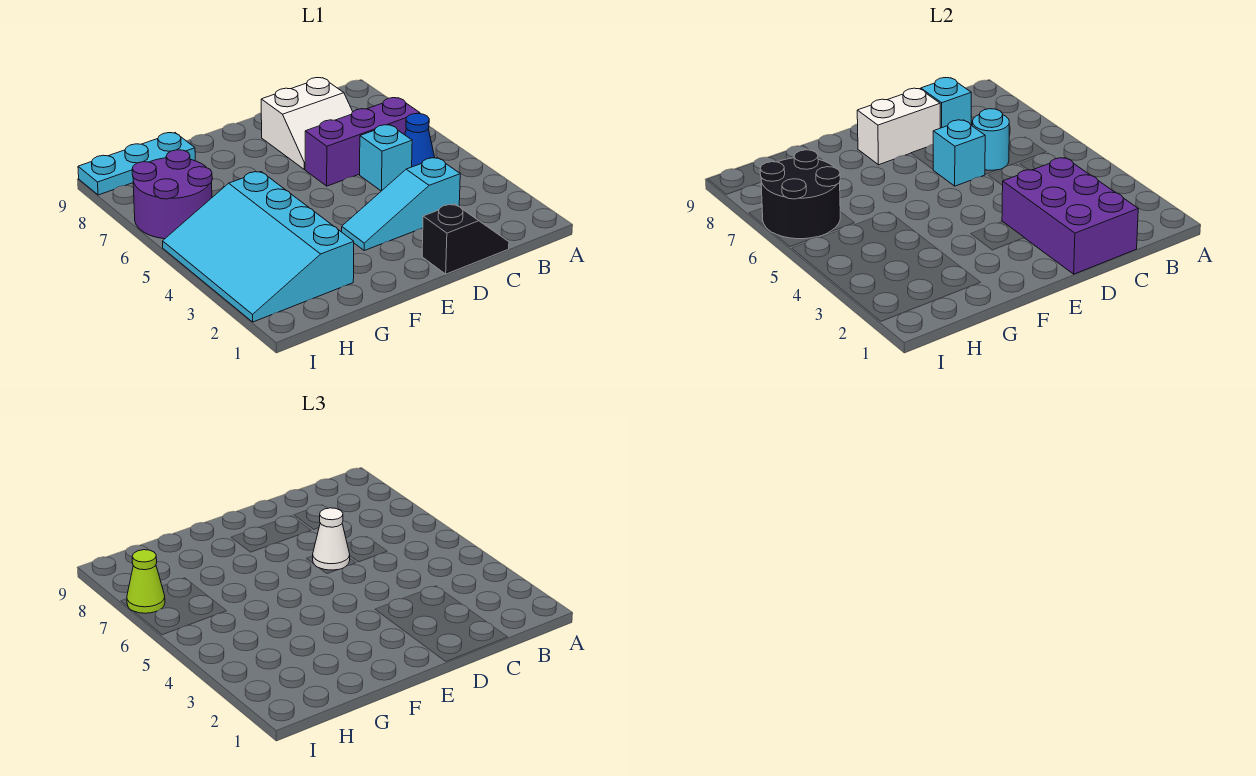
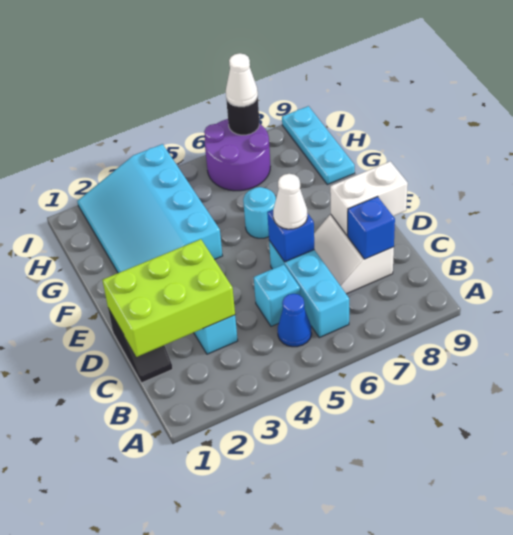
purple 1x3 brick [305,98,420,186] -> cyan 1x3 brick [269,241,349,338]
purple 2x3 brick [1002,158,1138,274] -> lime 2x3 brick [103,239,235,357]
cyan 1x1 round brick [972,109,1009,170] -> cyan 1x1 round brick moved to [243,187,276,238]
cyan 1x1 brick [921,78,971,128] -> blue 1x1 brick [348,197,395,259]
cyan 1x1 brick [933,120,985,186] -> blue 1x1 brick [267,210,314,262]
white 1x2 brick [857,88,940,165] -> white 1x2 brick turned to [330,161,408,236]
cyan 3x4 slope [163,172,354,322] -> cyan 3x4 slope turned to [77,144,222,273]
black 2x2 round brick [760,150,840,239] -> black 1x1 round brick [226,97,259,135]
lime 1x1 cone [127,550,165,613] -> white 1x1 cone [226,53,258,106]

